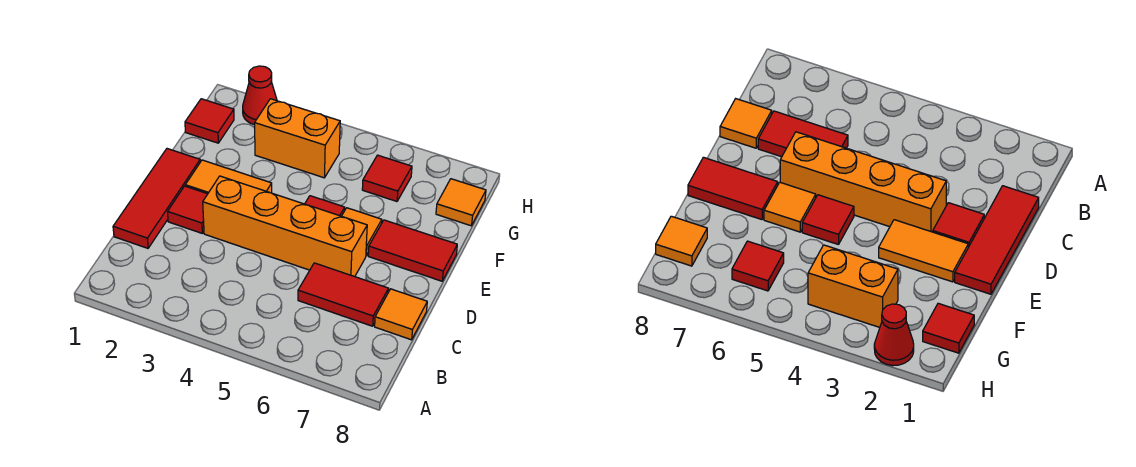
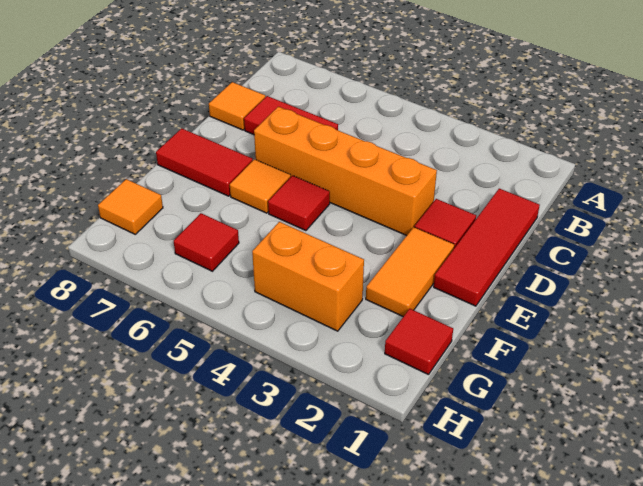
orange 1x2 tile [185,160,272,194] -> orange 1x2 tile turned to [366,227,454,317]
red 1x1 cone [243,66,277,125] -> none

